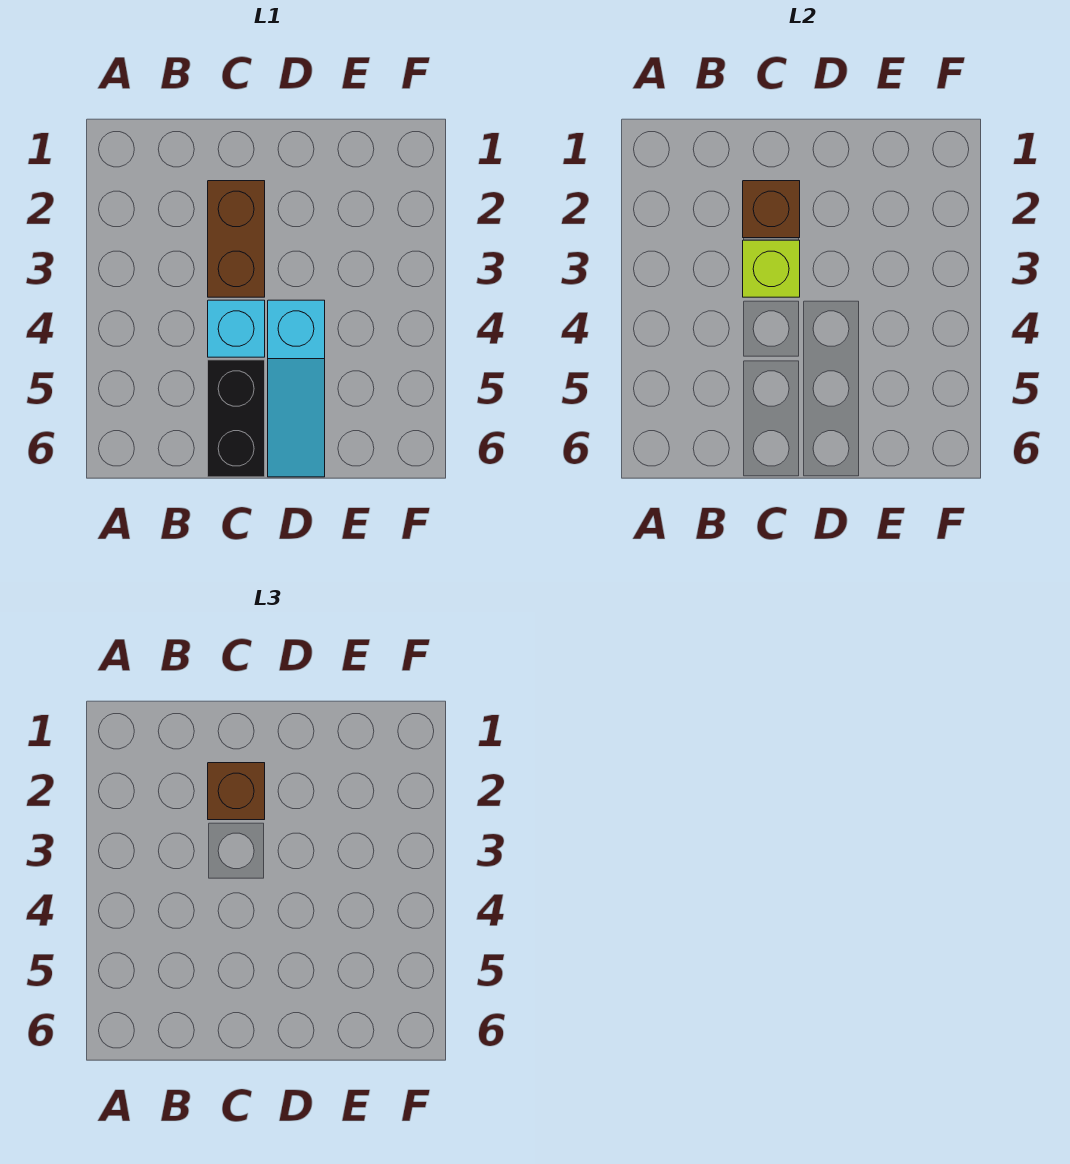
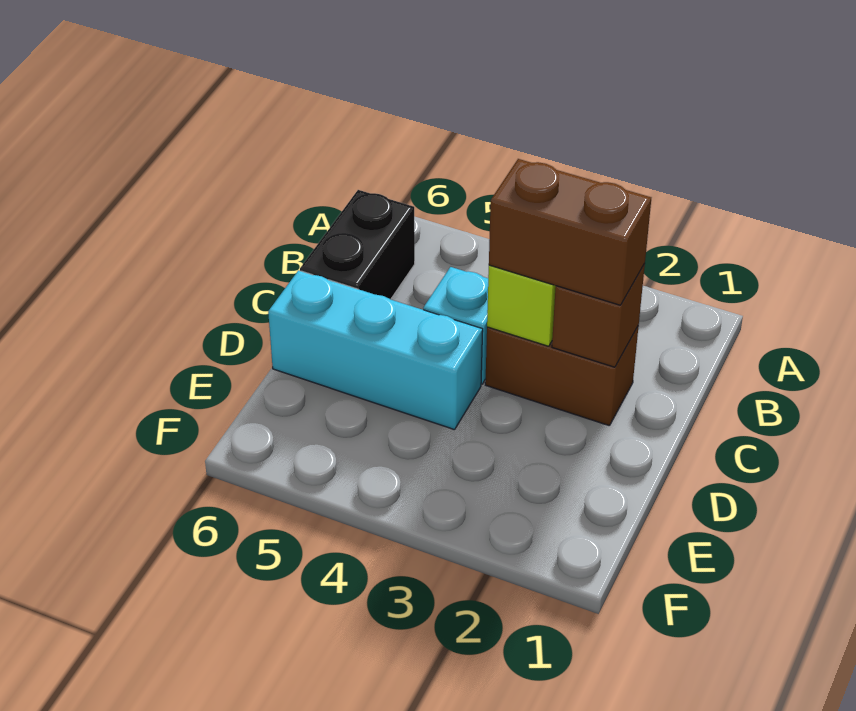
brown 1x1 brick [208,763,265,820] -> brown 1x2 brick [489,159,651,305]
black 1x2 brick [208,360,265,477] -> black 1x2 brick turned to [300,190,415,299]
cyan 1x3 slope [268,300,325,477] -> cyan 1x3 brick [268,270,483,430]

